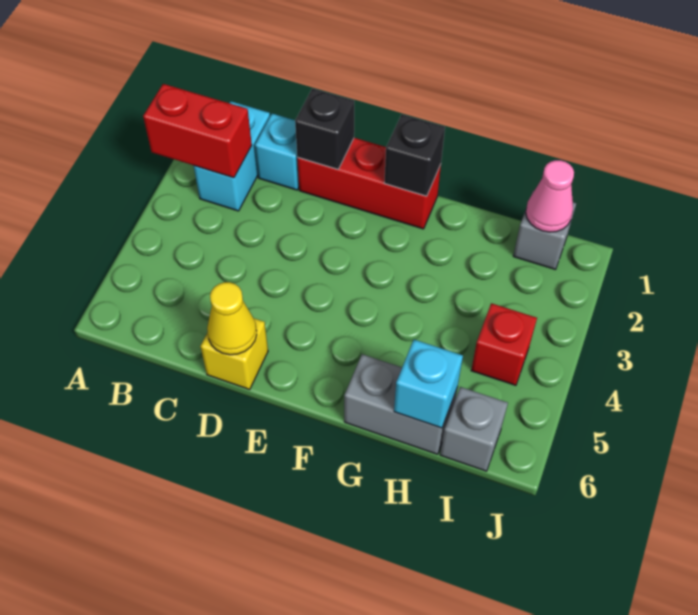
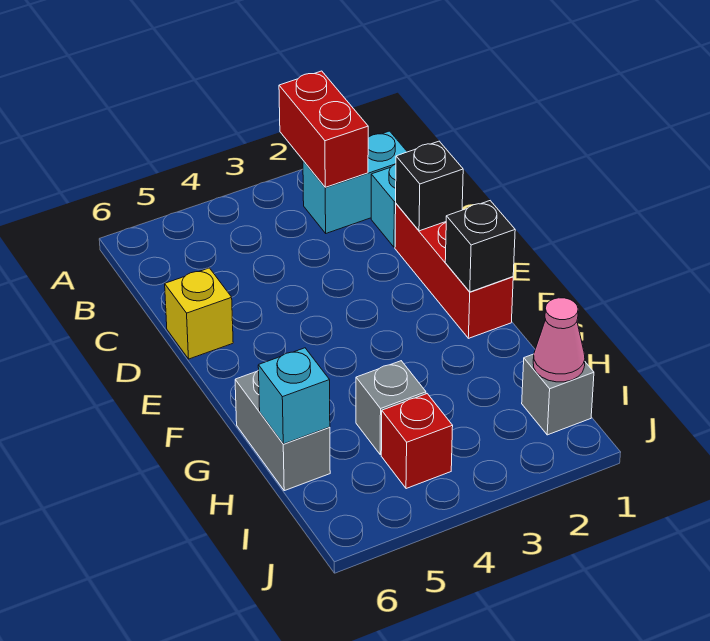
yellow 1x1 cone [207,282,257,355] -> none
grey 1x1 brick [440,387,508,471] -> grey 1x1 brick moved to [356,361,426,455]

